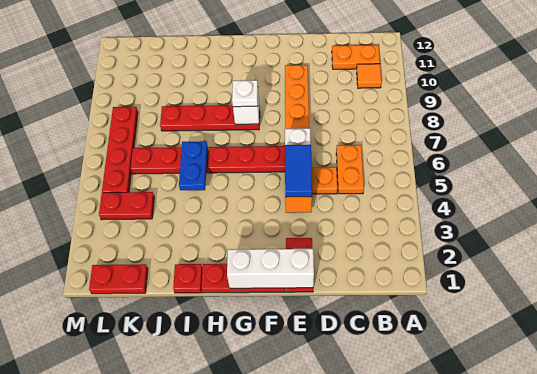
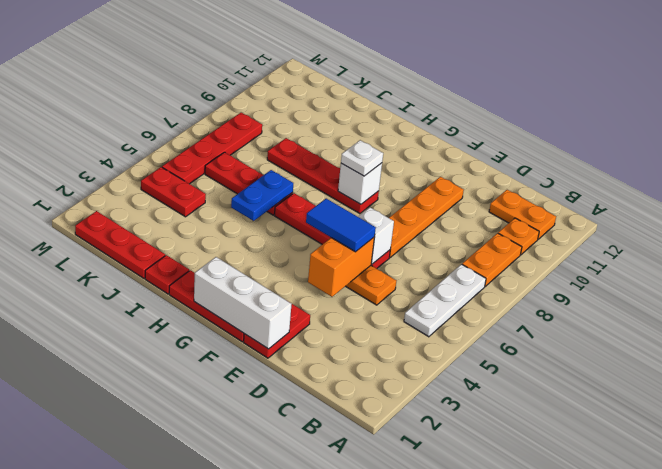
none -> white 1x3 plate [404,264,486,337]
orange 1x1 tile [357,64,382,88] -> orange 1x1 plate [498,218,539,255]
orange 1x2 plate [336,145,364,194] -> orange 1x2 plate moved to [462,233,522,286]
blue 1x2 tile [285,145,312,197] -> blue 1x2 tile turned to [306,199,376,252]
red 1x2 plate [89,264,148,294] -> red 1x3 plate [75,211,165,279]

